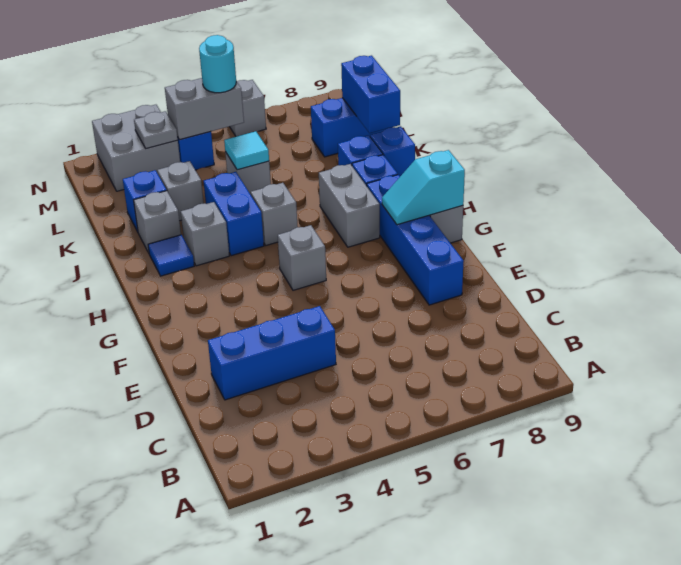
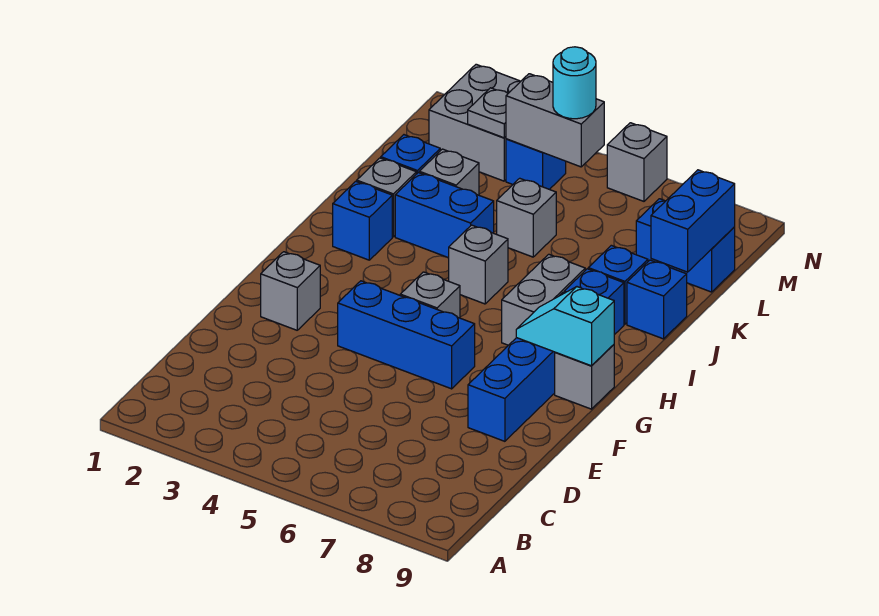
blue 1x3 brick [208,306,336,400] -> blue 1x3 brick moved to [338,281,475,389]
blue 1x1 tile [148,235,194,276] -> blue 1x1 brick [333,181,392,260]
grey 1x1 brick [181,202,229,266] -> grey 1x1 brick moved to [261,252,320,330]
blue 1x2 brick [204,172,264,256] -> blue 1x2 brick turned to [395,173,494,258]
cyan 1x1 tile [224,131,269,170] -> none

